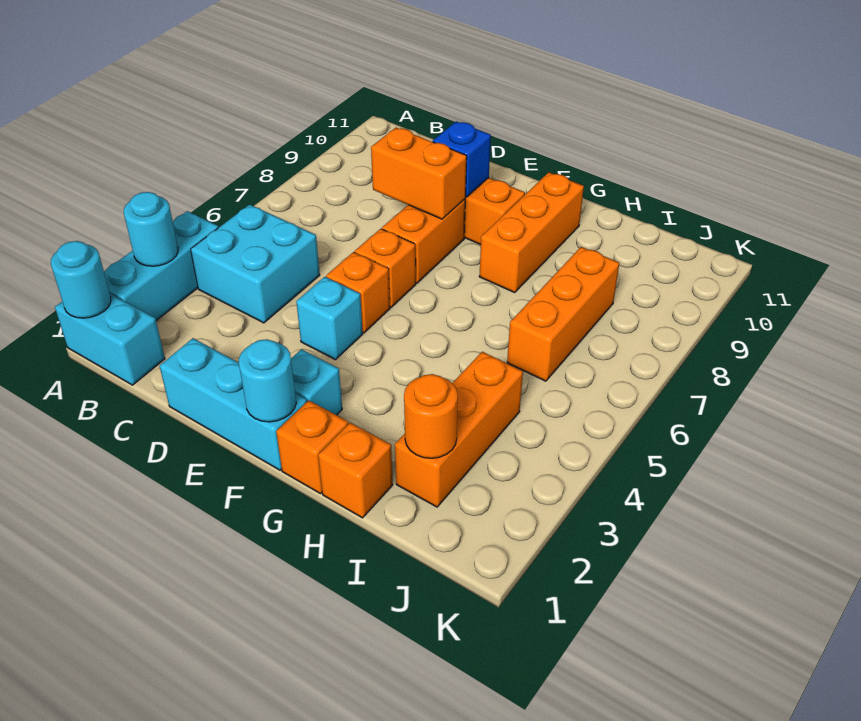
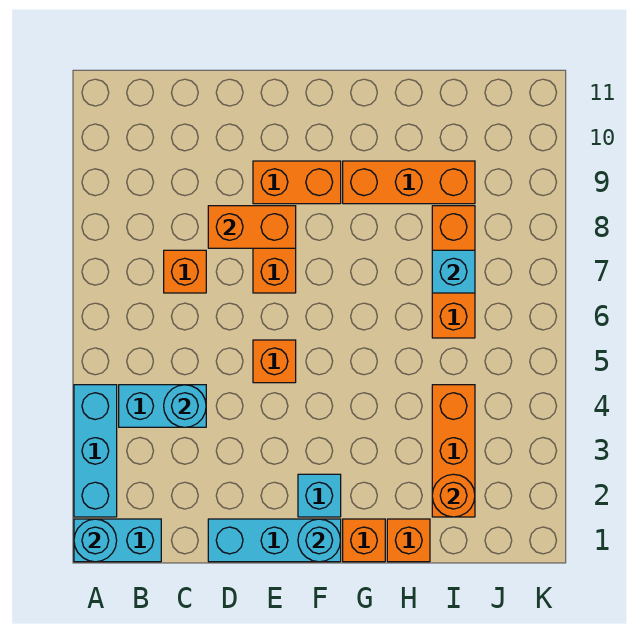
cyan 1x1 round brick [124,192,178,266] -> cyan 1x1 round brick moved to [164,385,206,427]
cyan 2x2 brick [191,204,320,323] -> cyan 1x2 brick [119,385,206,427]
cyan 1x1 brick [296,277,363,360] -> cyan 1x1 brick moved to [432,250,475,293]
orange 1x1 brick [355,229,416,307] -> orange 1x1 brick moved to [164,250,206,293]
blue 1x1 brick [433,121,491,197] -> none
orange 1x3 brick [479,172,584,292] -> orange 1x3 brick turned to [343,161,475,204]

